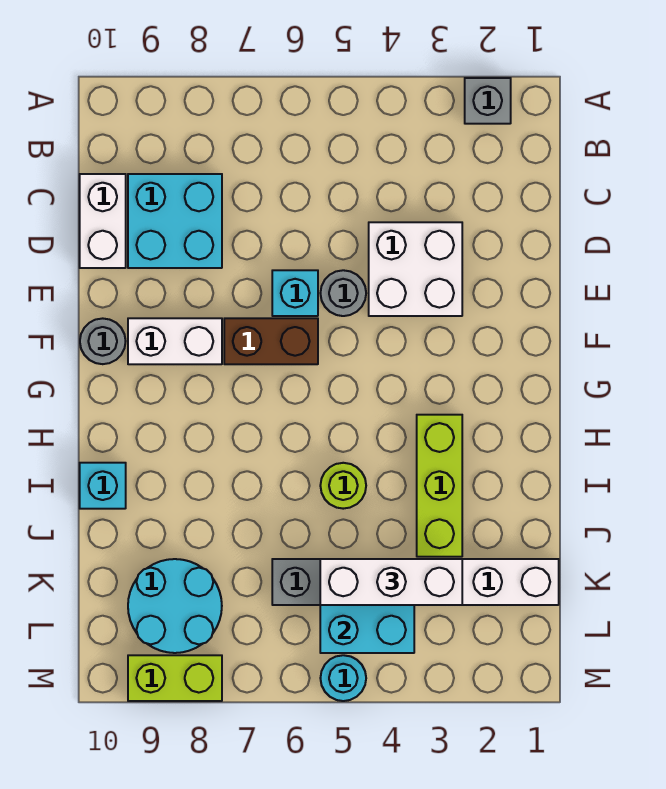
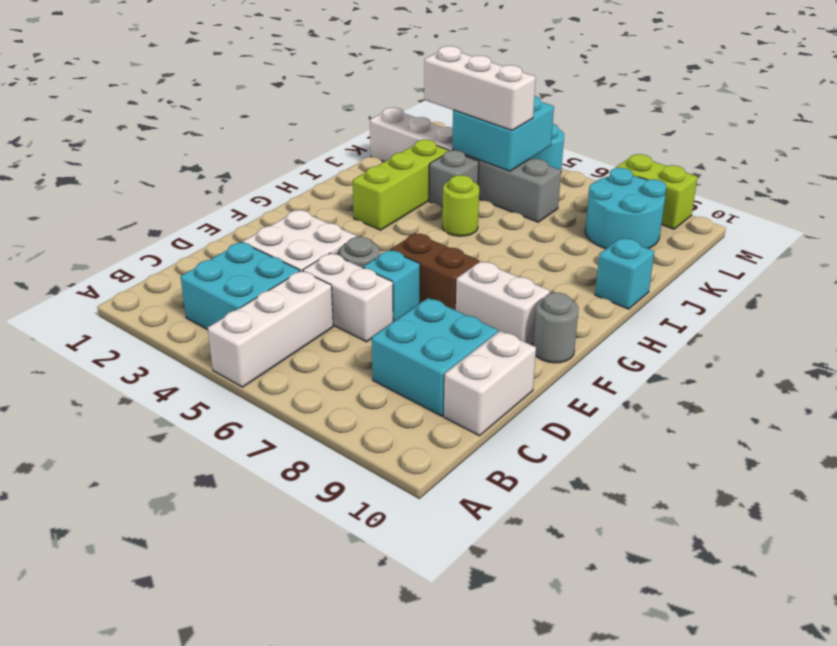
grey 1x1 brick [465,78,511,124] -> grey 1x1 brick moved to [429,150,479,207]
none -> white 1x3 brick [208,271,333,387]
none -> cyan 2x2 brick [180,242,300,329]
none -> white 1x2 brick [303,253,393,342]

